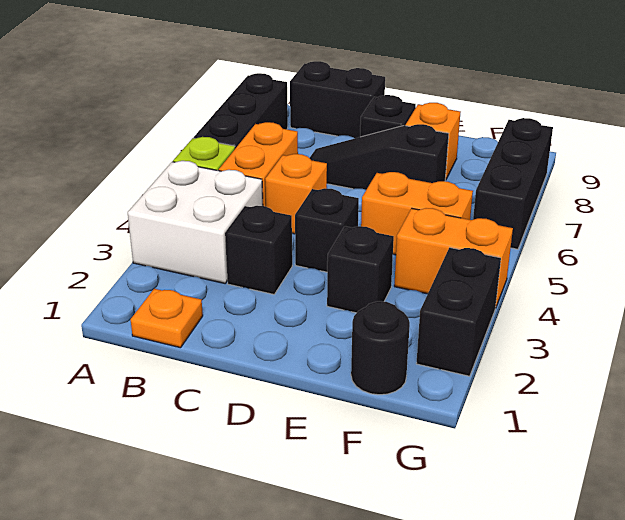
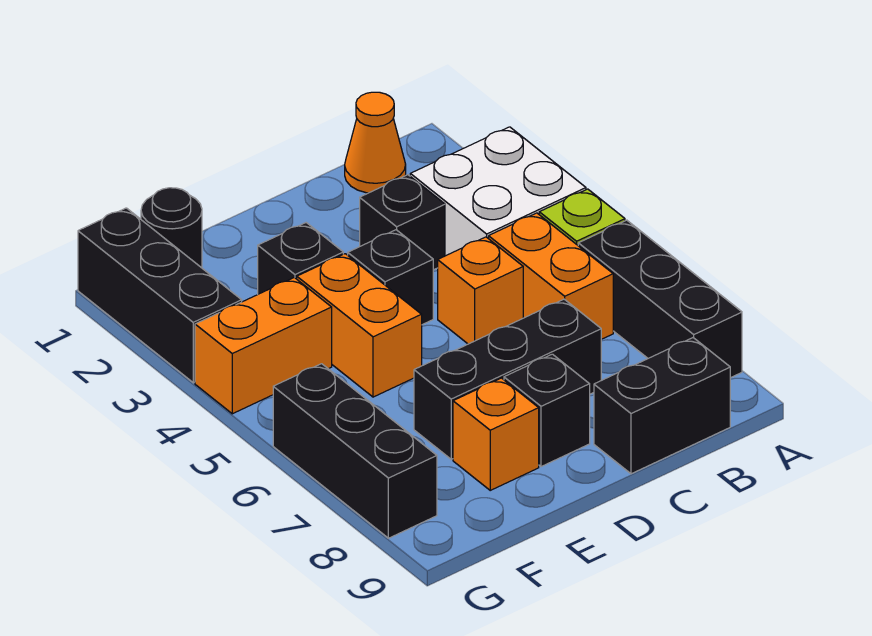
orange 1x1 plate [131,289,203,348] -> orange 1x1 cone [345,92,406,193]
black 1x3 slope [310,124,449,190] -> black 1x3 brick [414,299,601,459]
orange 1x2 brick [361,172,473,255] -> orange 1x2 brick turned to [297,254,422,397]
black 1x2 brick [416,248,501,376] -> black 1x3 brick [78,208,242,383]

